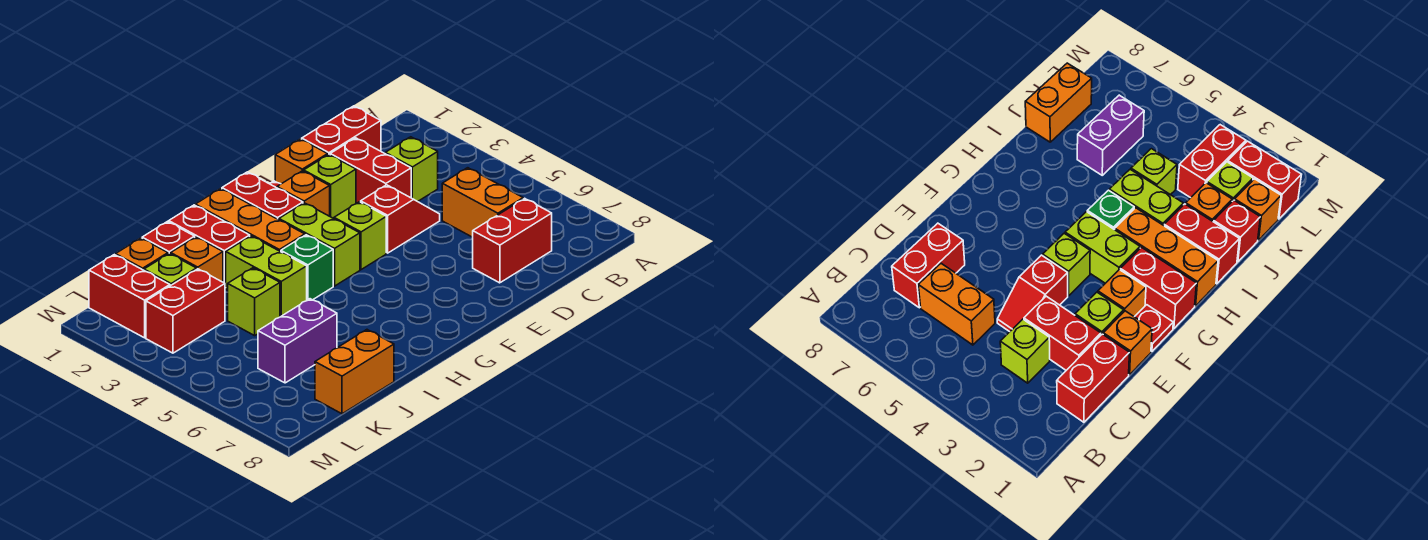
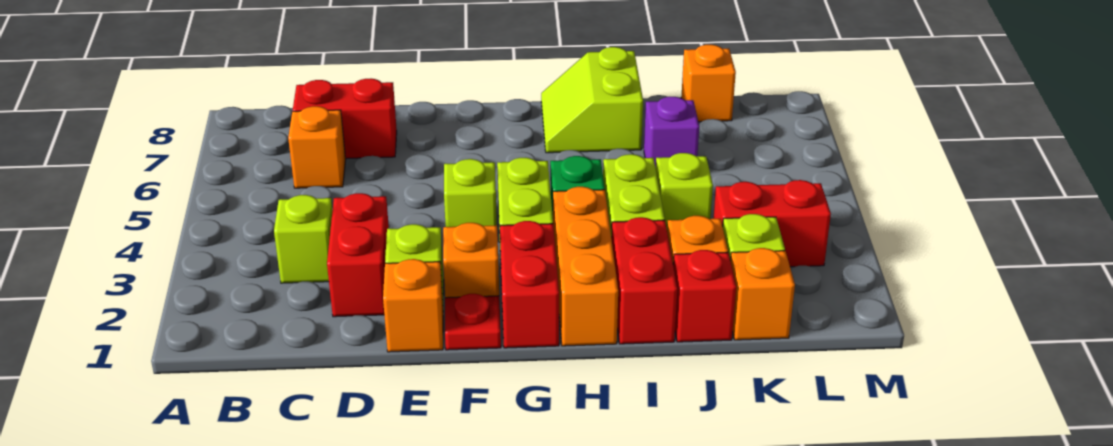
red 1x2 brick [302,106,381,155] -> none
orange 1x2 brick [442,168,523,237] -> orange 1x1 brick [288,106,346,188]
red 1x2 slope [361,185,440,253] -> none
none -> lime 2x2 slope [541,47,643,153]
purple 1x2 brick [258,299,337,383] -> purple 1x1 brick [644,97,699,168]
orange 1x2 brick [315,330,394,414] -> orange 1x1 brick [681,45,736,122]
red 1x2 brick [89,255,170,338] -> none

